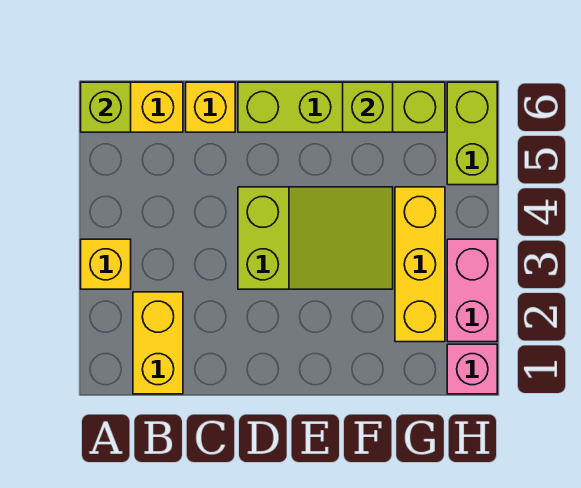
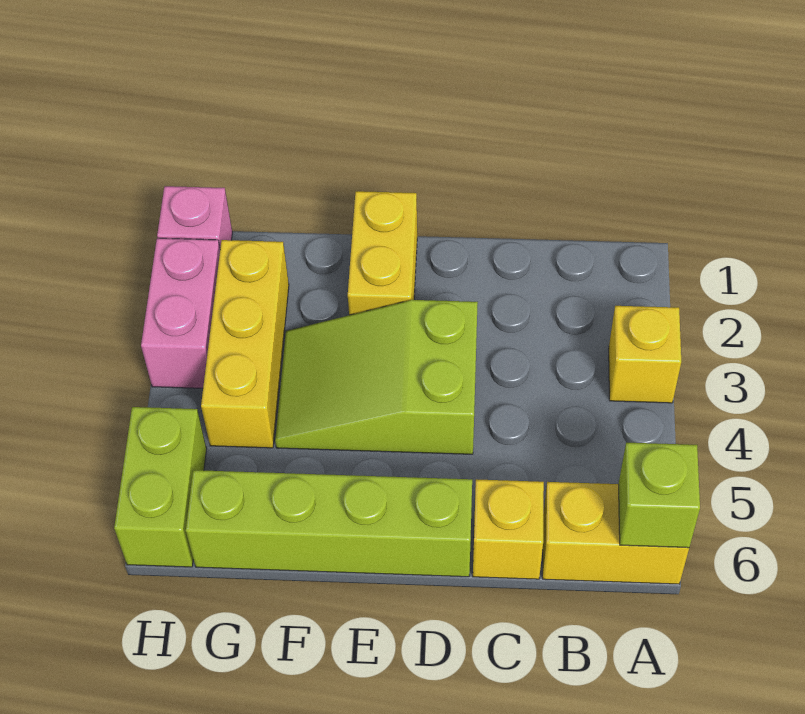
yellow 1x2 brick [133,292,183,394] -> yellow 1x2 brick moved to [348,191,417,315]
lime 1x1 brick [343,82,393,132] -> none

